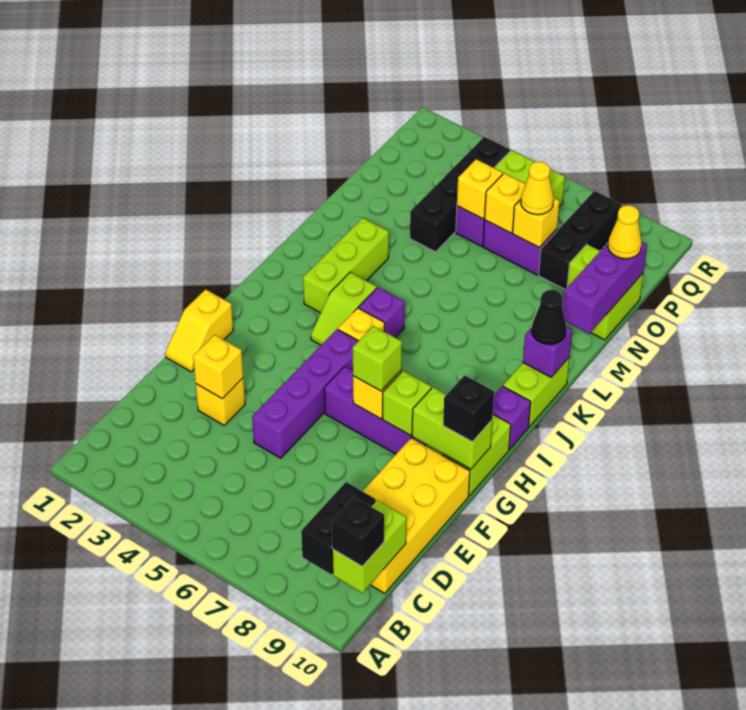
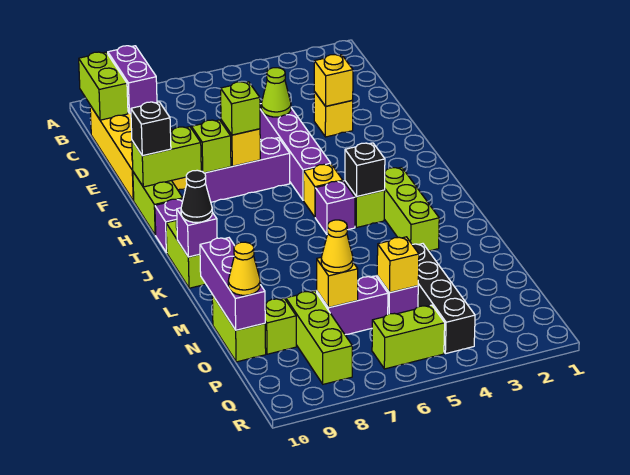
black 1x2 brick [301,482,375,574] -> purple 1x2 brick [108,46,157,114]
black 1x1 brick [332,497,384,566] -> black 1x1 brick moved to [345,143,385,196]
none -> lime 1x1 cone [261,68,291,117]
yellow 1x2 slope [165,289,233,372] -> none
yellow 1x1 brick [485,173,526,233] -> none
black 1x3 brick [539,191,621,290] -> lime 1x3 brick [286,291,352,384]

